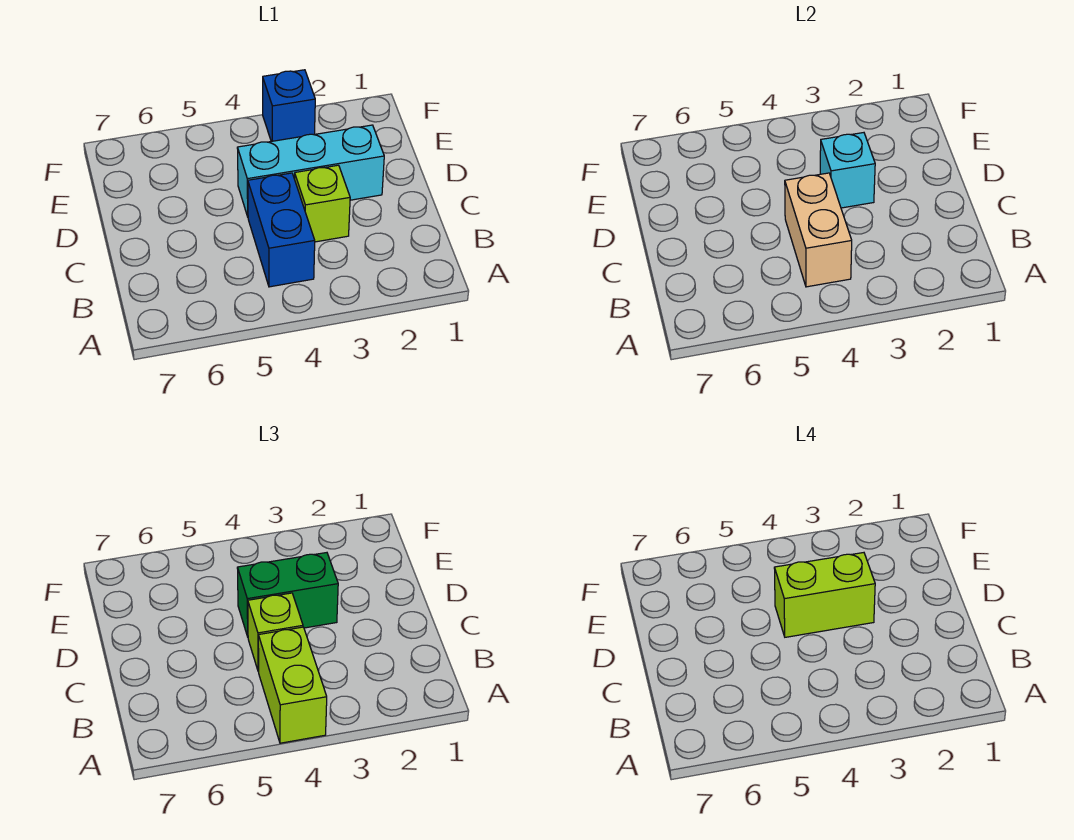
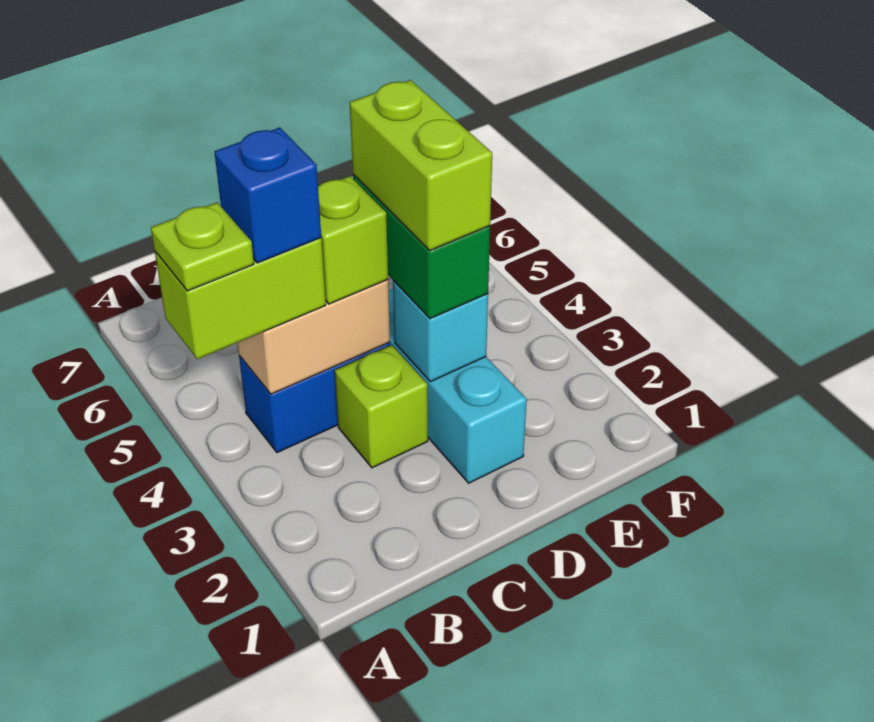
none -> lime 1x1 plate [151,202,254,291]
blue 1x1 brick [263,70,315,141] -> blue 1x1 brick moved to [214,128,321,263]

